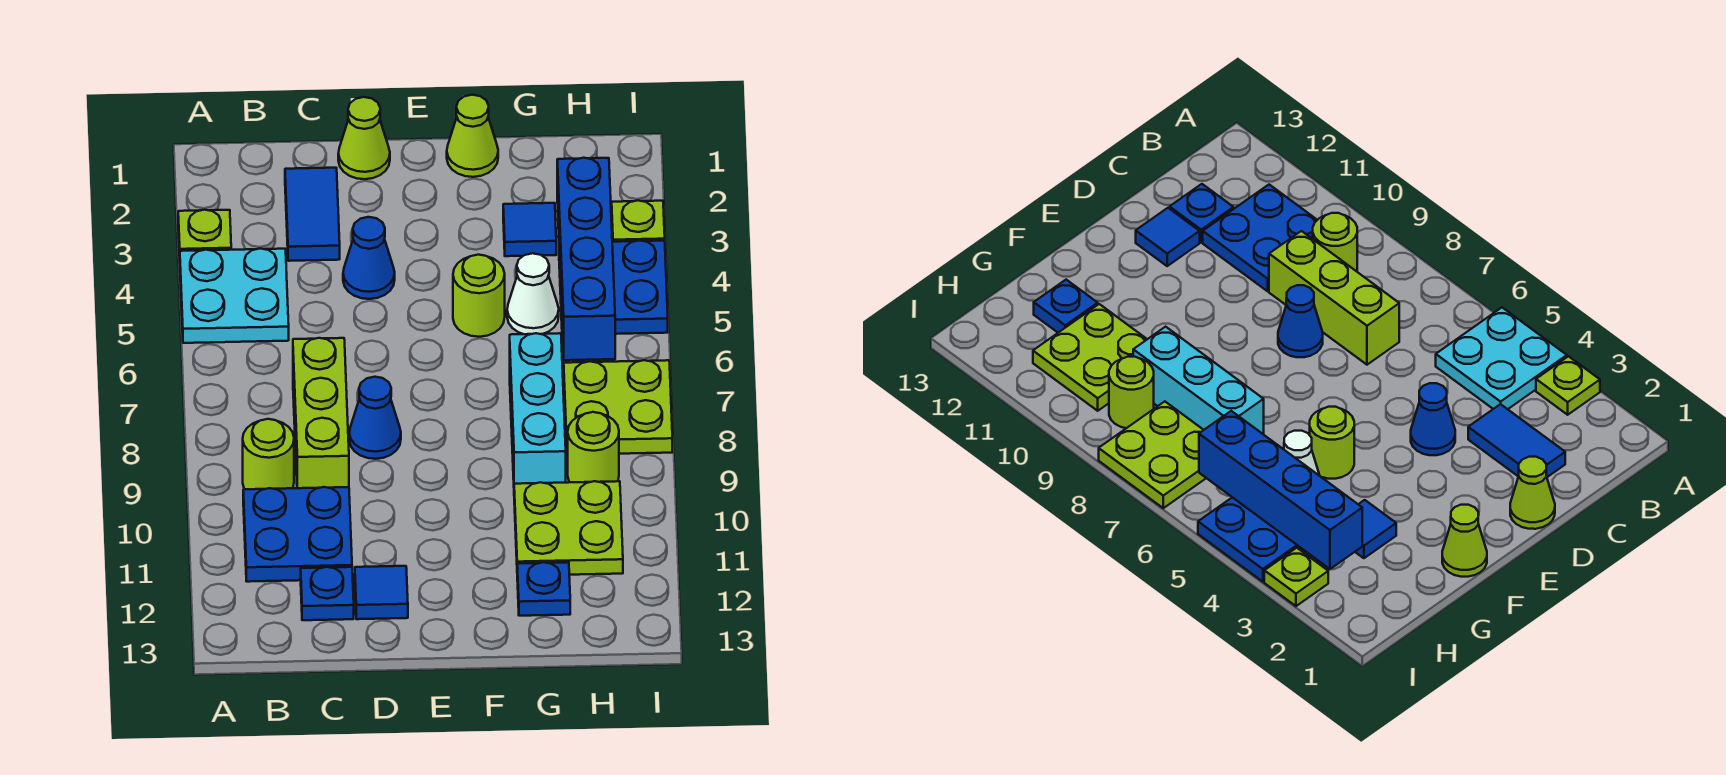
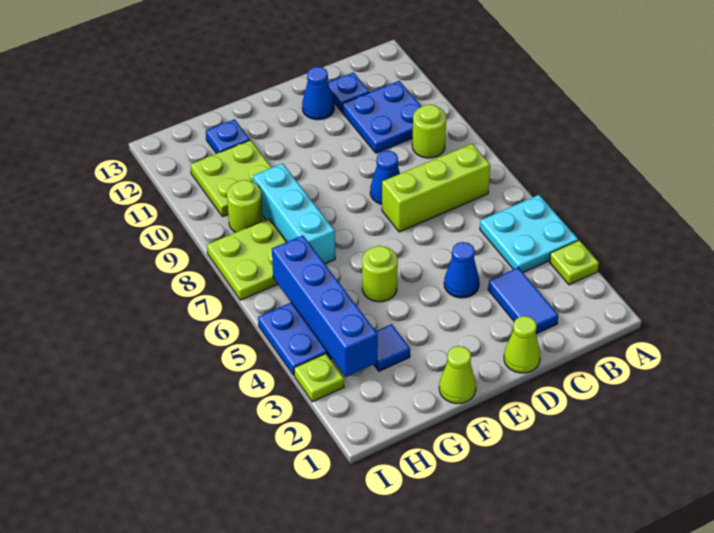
lime 1x3 brick [293,338,349,488] -> lime 1x3 brick turned to [382,144,490,232]
blue 1x1 tile [355,566,408,619] -> blue 1x1 cone [302,67,334,120]
white 1x1 cone [507,253,559,334] -> none

